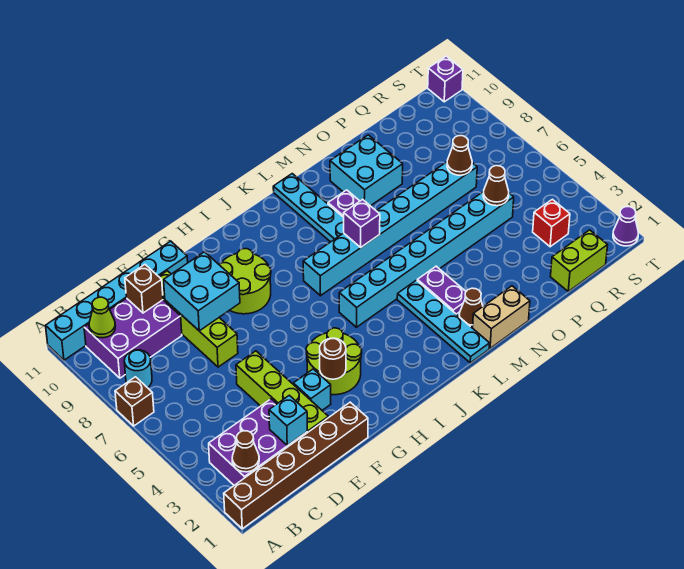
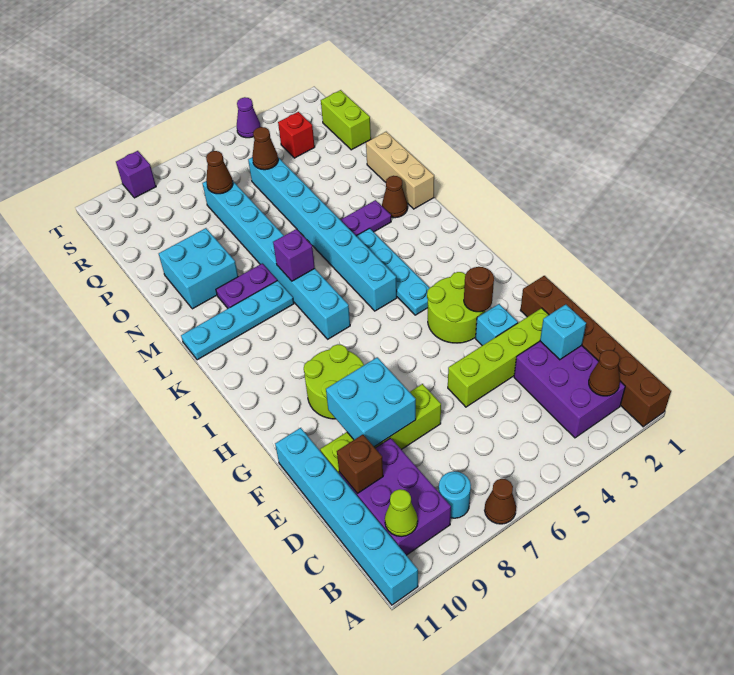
brown 1x1 brick [115,377,154,426] -> brown 1x1 cone [485,479,516,524]
cyan 1x4 plate [397,280,490,363] -> cyan 1x4 plate turned to [357,228,429,315]
tan 1x2 brick [473,286,530,348] -> tan 1x3 brick [366,132,434,209]
purple 1x1 cone [613,207,638,246] -> purple 1x1 cone moved to [237,97,261,138]
purple 1x1 brick [428,56,463,102] -> purple 1x1 brick moved to [116,151,156,198]

